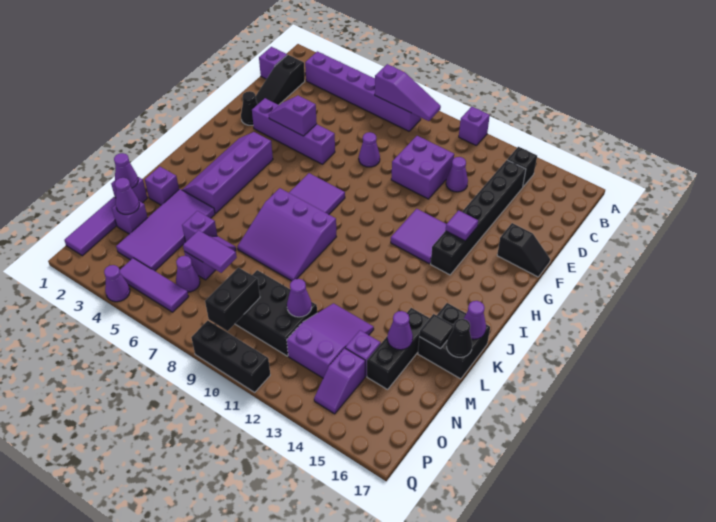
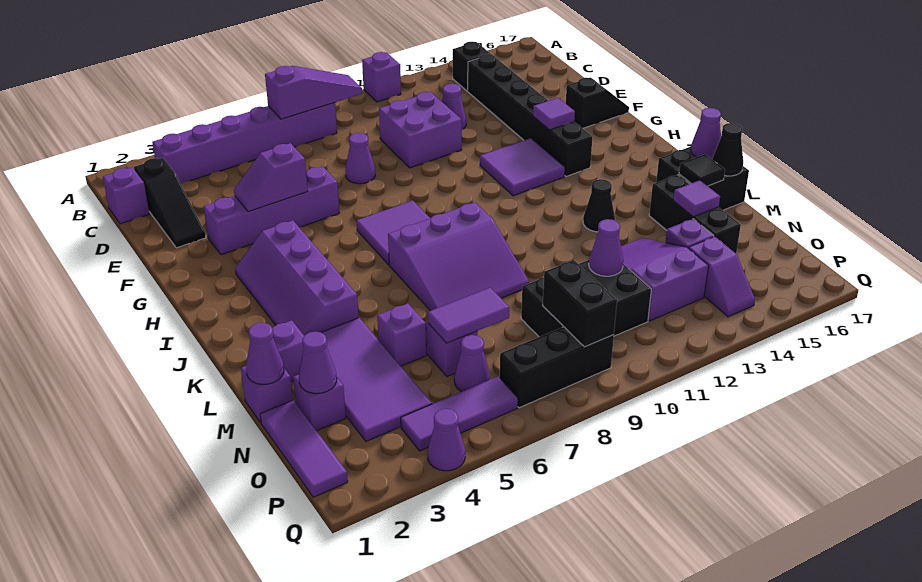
black 1x1 cone [241,91,258,125] -> black 1x1 cone moved to [583,179,615,232]
purple 1x1 cone [387,311,413,350] -> purple 1x1 tile [673,180,720,217]
black 1x3 brick [191,321,270,392] -> black 1x3 brick moved to [500,327,614,408]

